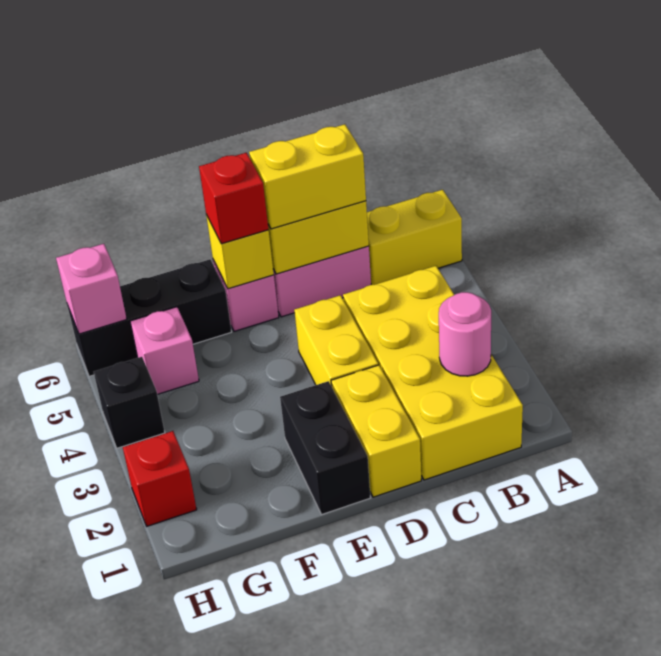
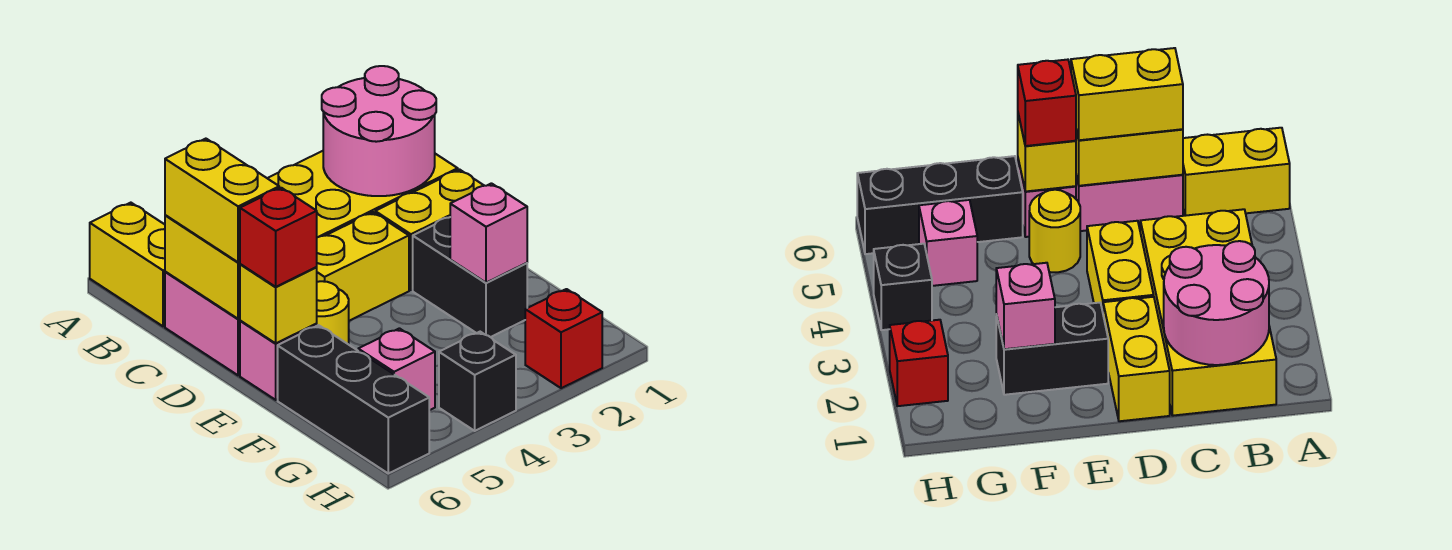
pink 1x1 round brick [439,292,491,376] -> pink 2x2 round brick [322,66,436,196]
black 1x2 brick [280,381,371,515] -> black 1x2 brick turned to [413,217,527,337]
none -> yellow 1x1 round brick [316,281,349,344]
pink 1x1 brick [56,244,127,334] -> pink 1x1 brick moved to [450,183,527,283]

